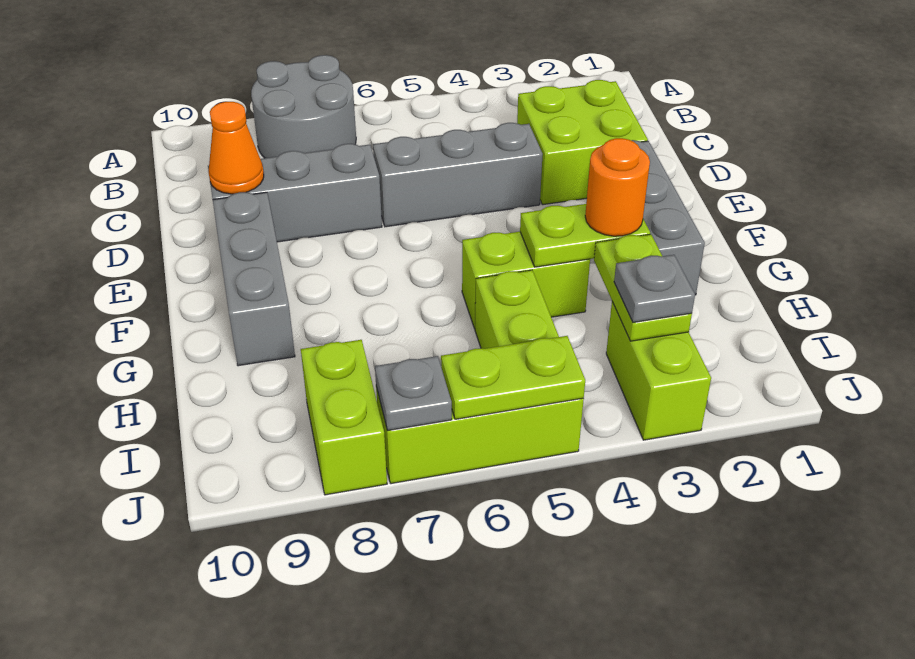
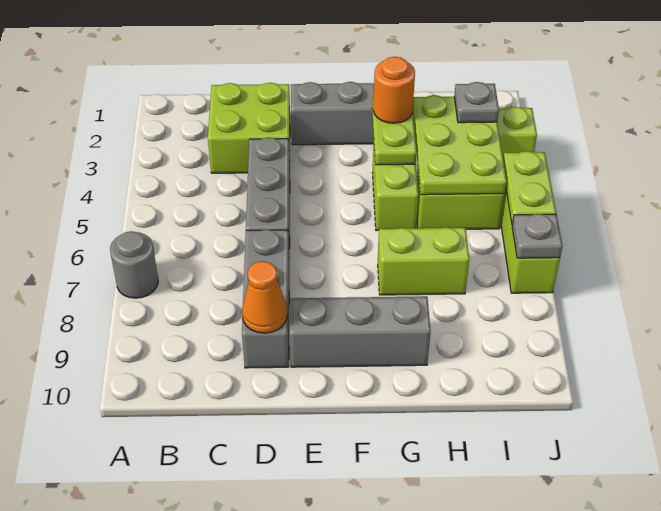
grey 2x2 round brick [251,55,356,158] -> grey 1x1 round brick [110,231,158,298]
lime 1x2 plate [594,234,692,341] -> lime 2x3 plate [413,95,507,195]
lime 1x2 brick [301,340,387,495] -> lime 1x2 brick moved to [378,227,469,295]

